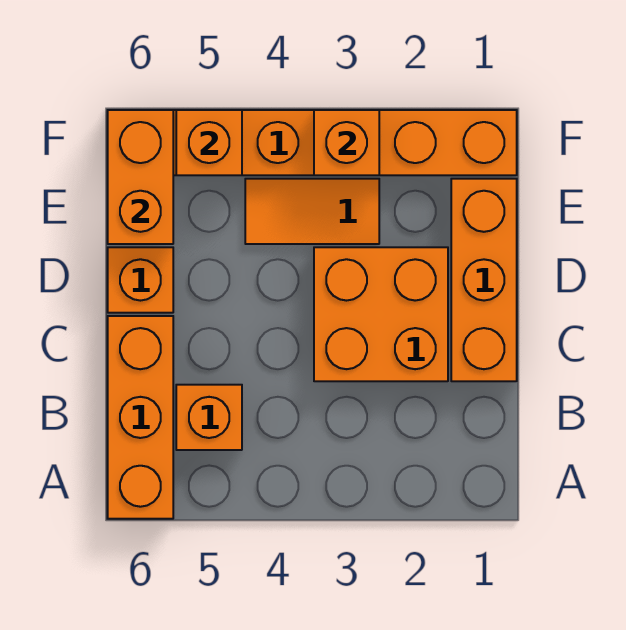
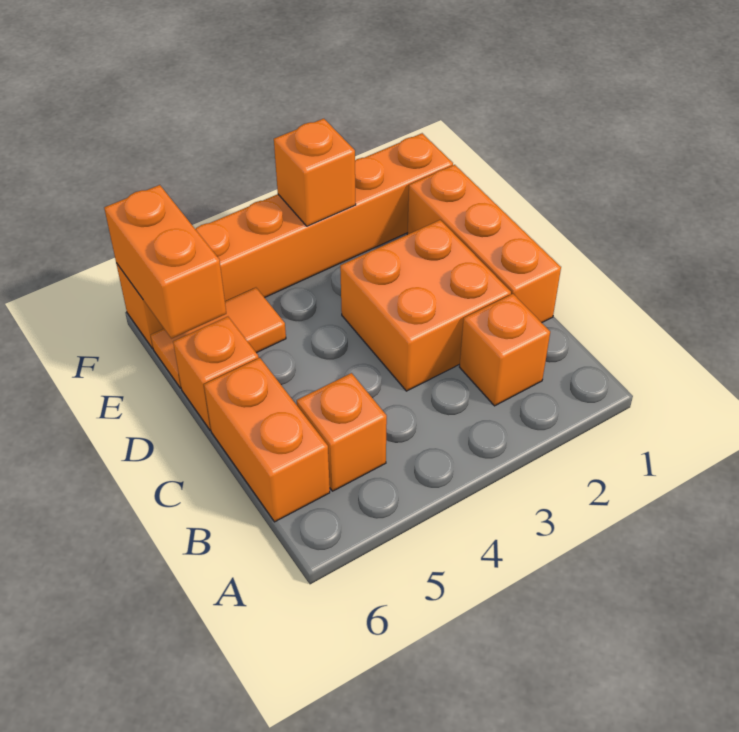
orange 1x3 brick [108,316,173,519] -> orange 1x2 brick [204,358,330,522]
orange 1x2 tile [245,179,379,244] -> orange 1x2 tile moved to [151,288,286,388]
orange 1x1 brick [176,110,242,175] -> orange 1x1 brick moved to [460,294,550,406]

